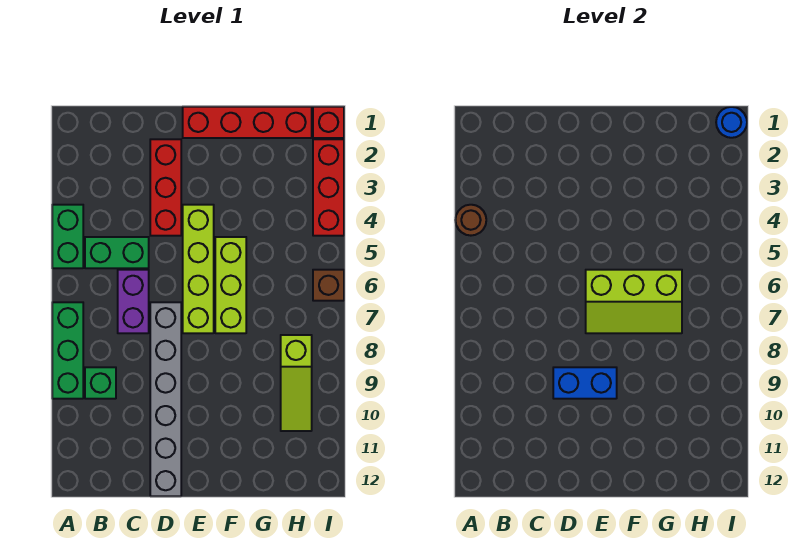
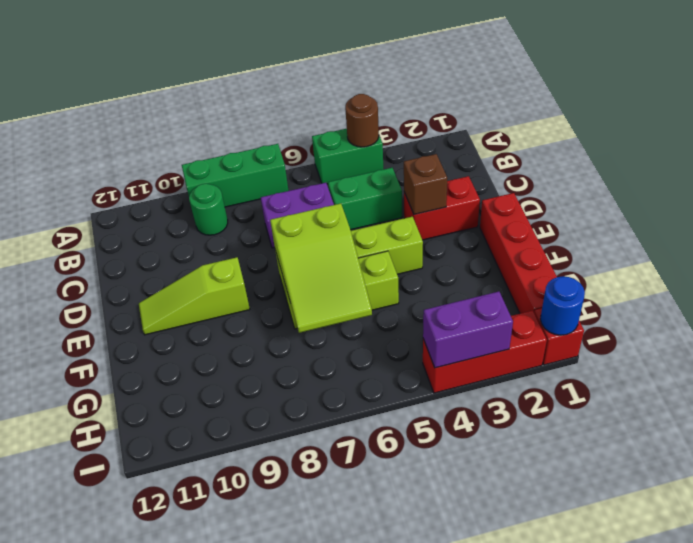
green 1x2 brick [85,237,149,268] -> green 1x2 brick turned to [328,168,402,230]
green 1x1 brick [85,367,116,399] -> green 1x1 round brick [189,184,228,235]
red 1x3 brick [150,139,181,236] -> red 1x2 brick [404,176,480,240]
grey 1x6 brick [150,302,181,496] -> none
blue 1x2 brick [553,367,617,399] -> none
lime 2x3 slope [586,270,682,333] -> lime 2x3 slope turned to [270,204,372,333]
lime 1x3 slope [281,335,312,431] -> lime 1x3 slope moved to [139,257,250,335]
none -> purple 1x2 brick [423,292,513,368]
brown 1x1 brick [313,270,344,301] -> brown 1x1 brick moved to [404,154,447,214]

